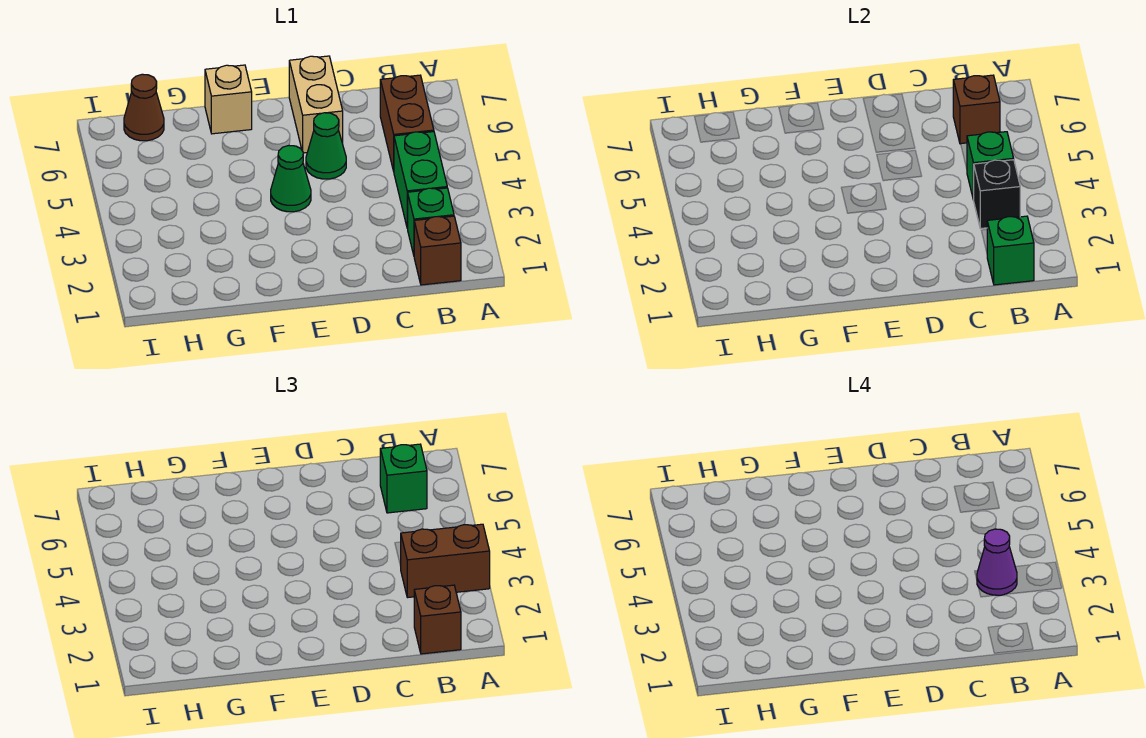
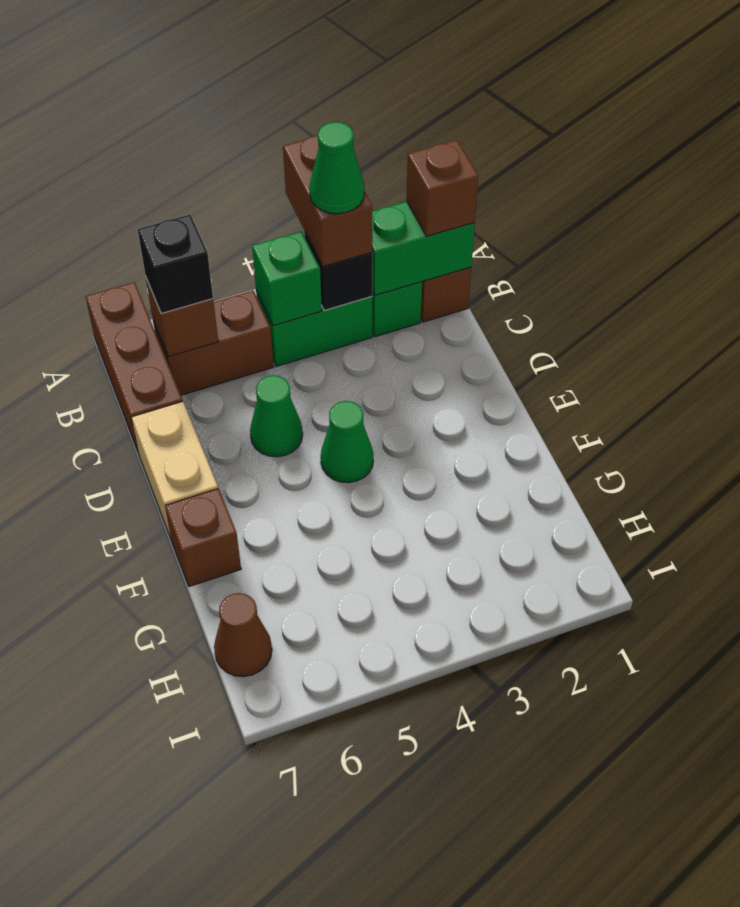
none -> brown 1x3 brick [85,282,183,454]
green 1x1 brick [987,216,1034,285] -> green 1x2 brick [372,201,475,295]
purple 1x1 cone [977,529,1017,595] -> green 1x1 cone [309,122,364,214]
green 1x1 brick [380,444,427,513] -> black 1x1 brick [138,215,213,314]
tan 1x2 brick [289,56,343,153] -> tan 1x2 brick turned to [131,401,218,541]
tan 1x1 brick [205,65,252,134] -> brown 1x1 brick [165,489,241,587]

